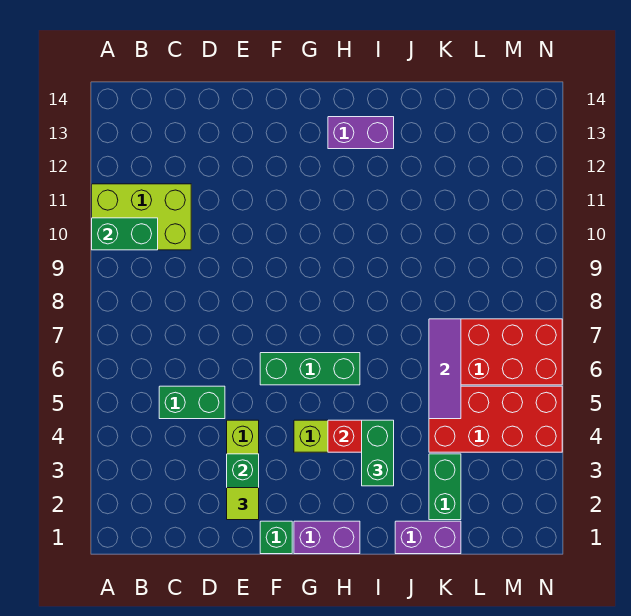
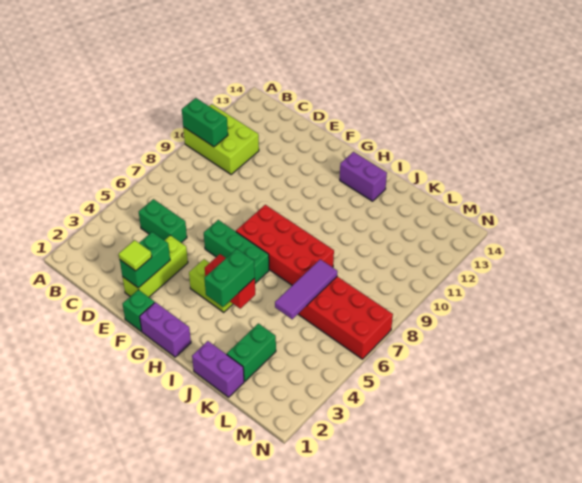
red 2x4 brick [429,386,562,452] -> red 2x4 brick moved to [236,205,334,285]

